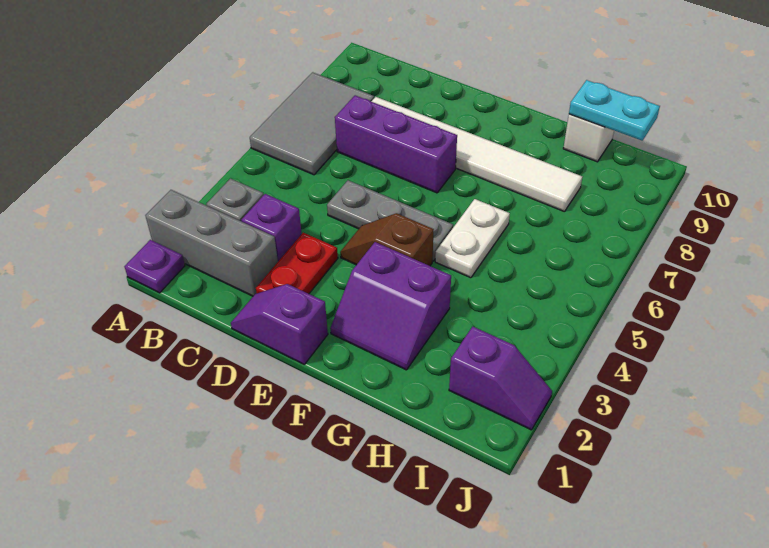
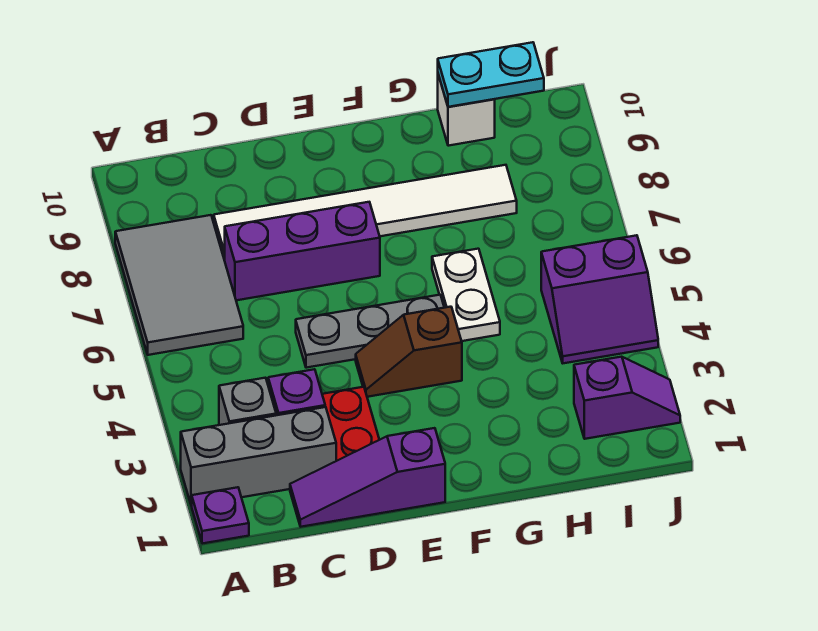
purple 1x2 slope [231,284,328,364] -> purple 1x3 slope [290,428,445,527]
purple 2x2 slope [330,242,451,370] -> purple 2x2 slope moved to [541,235,658,363]

